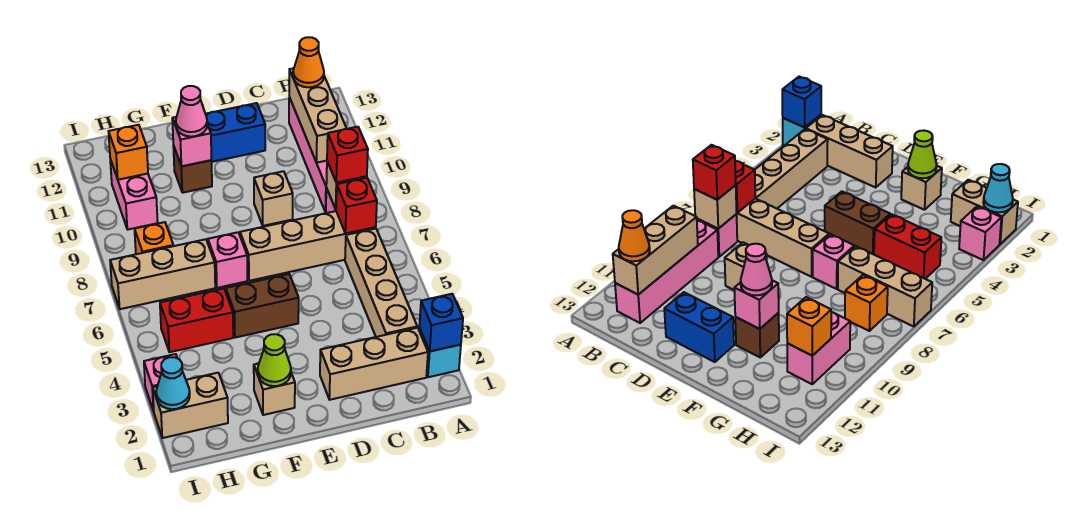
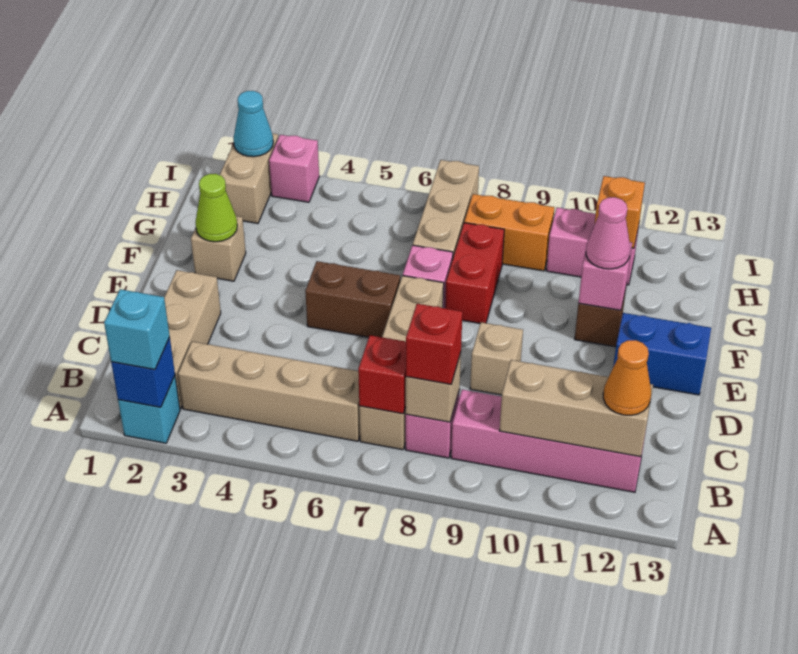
none -> cyan 1x1 brick [104,289,170,370]
blue 1x2 brick [206,103,265,162] -> blue 1x2 brick turned to [613,313,711,395]
brown 1x2 brick [226,274,299,338] -> brown 1x2 brick turned to [305,261,400,337]
red 1x2 brick [160,288,233,352] -> red 1x2 brick moved to [445,223,504,323]
orange 1x1 brick [135,222,173,254] -> orange 1x2 brick [464,194,554,271]

